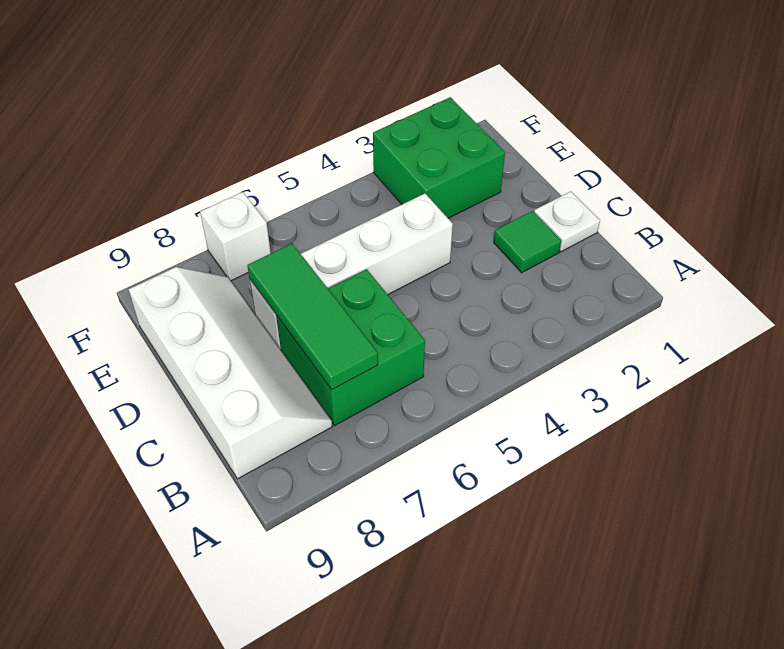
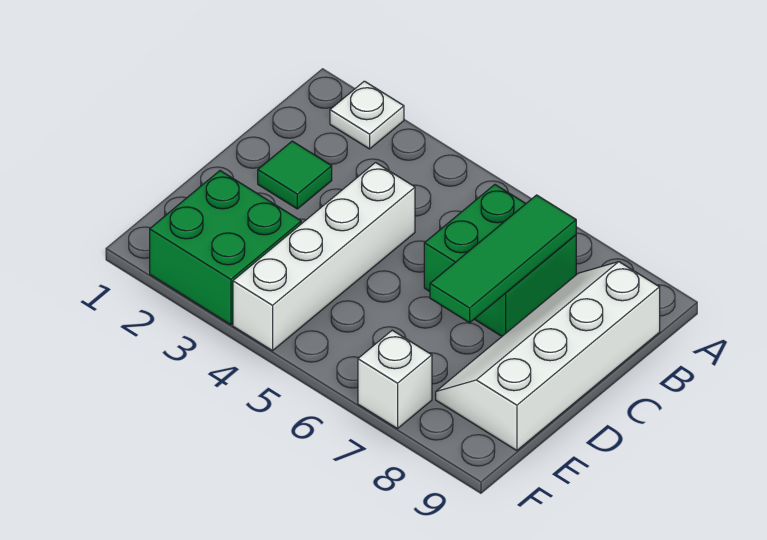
white 1x1 plate [534,191,600,252] -> white 1x1 plate moved to [330,81,404,149]
white 1x4 brick [250,194,453,350] -> white 1x4 brick turned to [233,163,415,351]

